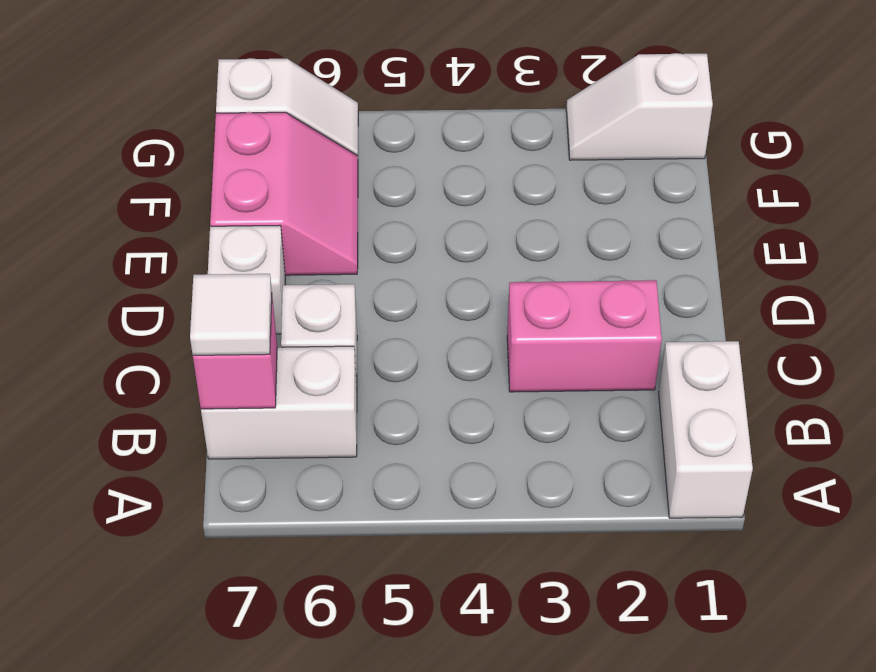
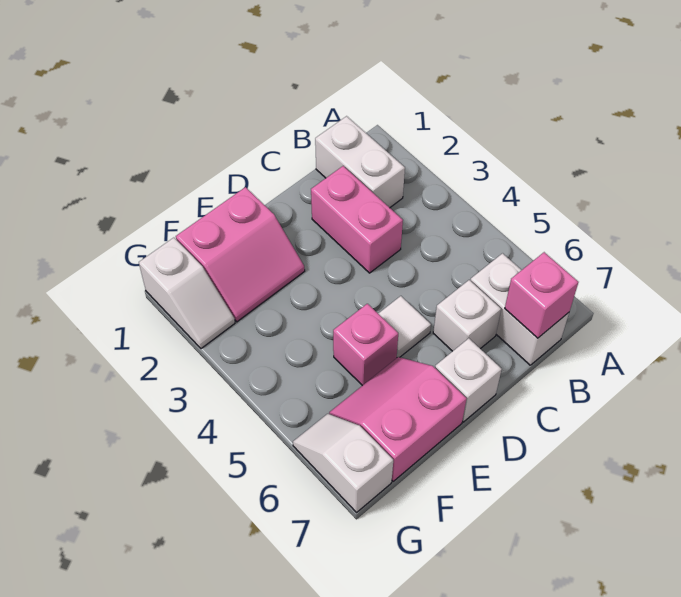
white 1x2 brick [659,341,753,518] -> white 1x2 brick turned to [315,116,405,208]
white 1x1 tile [190,274,272,355] -> white 1x1 tile moved to [378,296,431,357]
none -> pink 2x2 slope [176,187,305,322]
none -> pink 1x1 brick [333,304,398,386]

